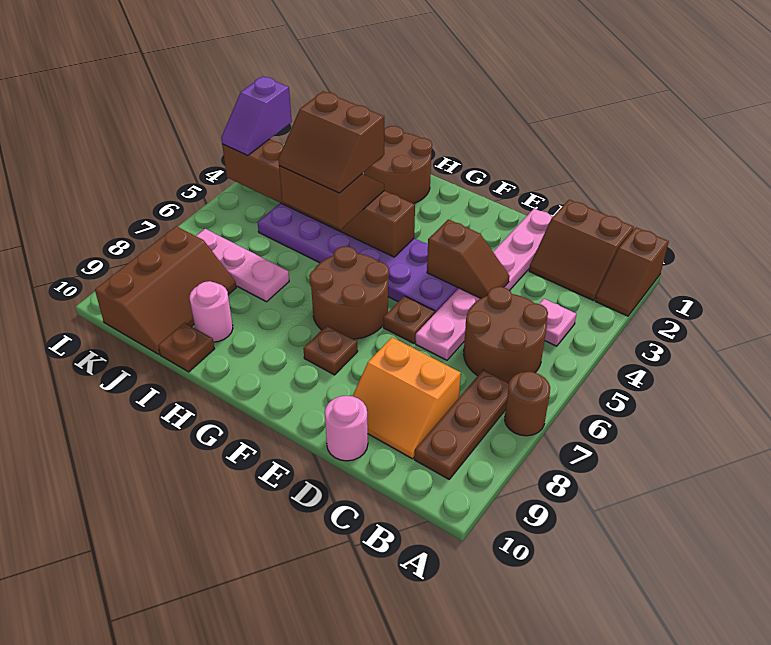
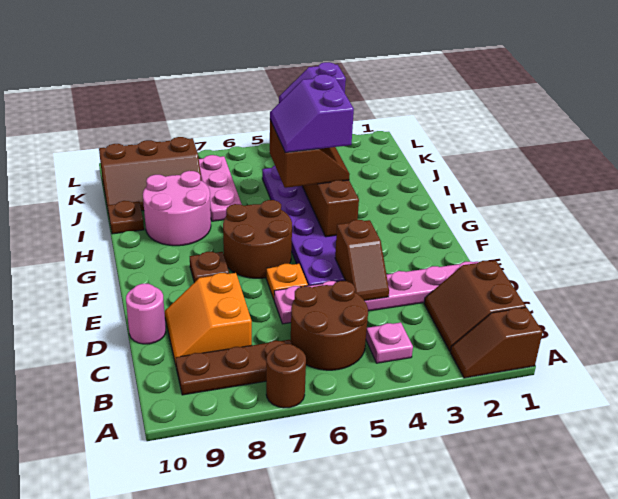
brown 1x1 plate [383,296,435,343] -> orange 1x1 plate [266,264,308,299]
brown 2x2 round brick [364,126,432,204] -> none
brown 2x2 slope [278,91,384,193] -> purple 2x2 slope [270,74,354,152]
pink 1x1 round brick [190,281,233,342] -> pink 2x2 round brick [143,171,211,246]

